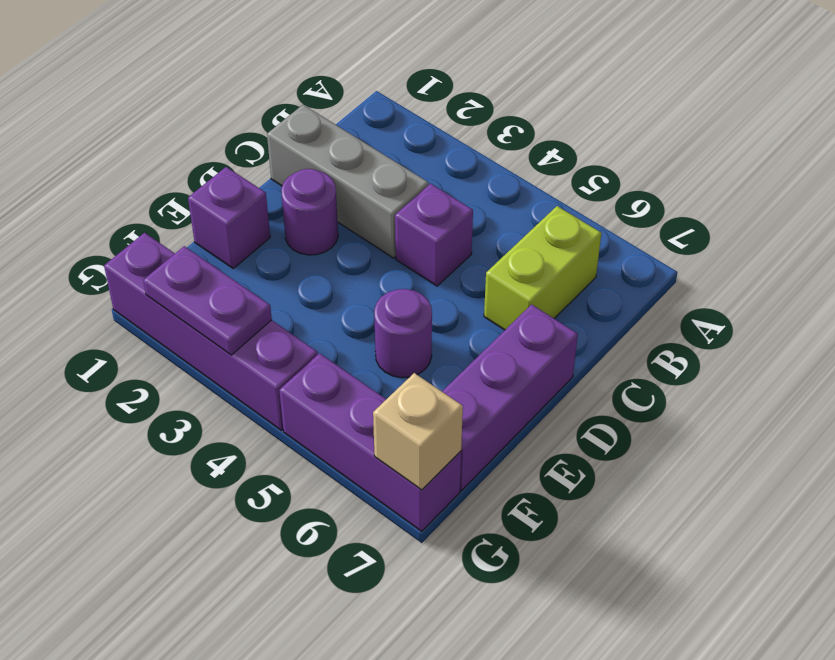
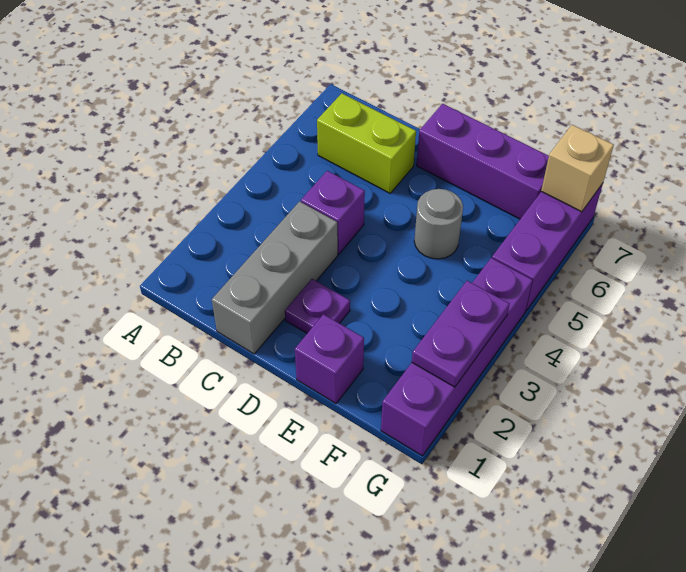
purple 1x1 round brick [281,169,338,255] -> purple 1x1 plate [285,279,350,333]
purple 1x1 round brick [374,289,432,378] -> grey 1x1 round brick [414,189,463,259]

